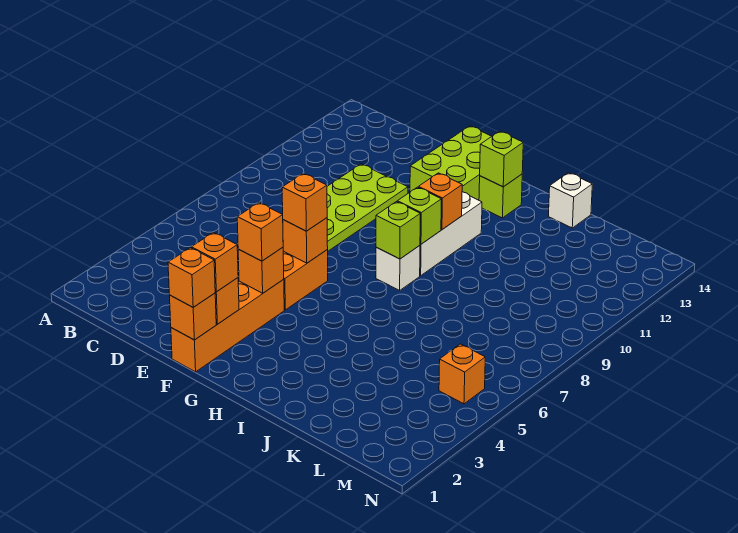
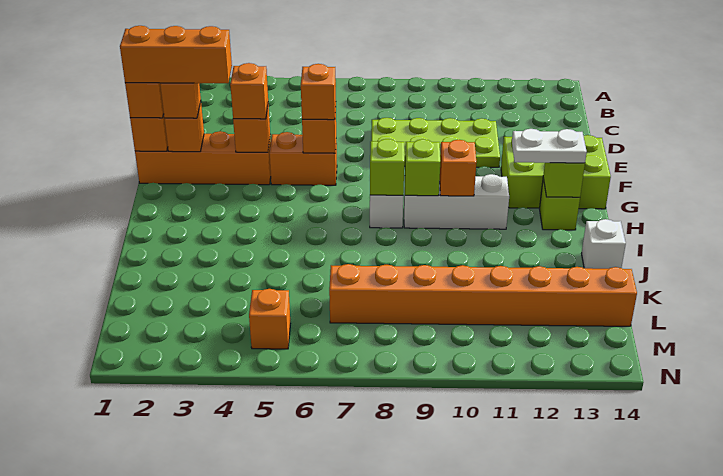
none -> orange 1x3 brick [120,26,232,83]
none -> white 1x2 plate [512,129,587,163]
none -> orange 1x8 brick [329,264,637,326]

